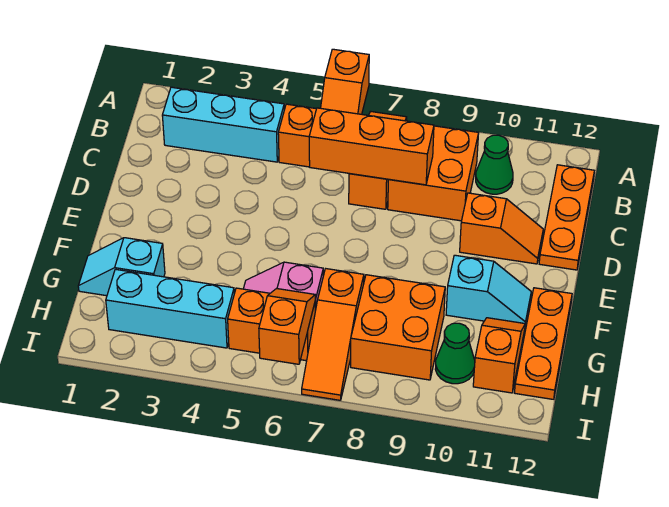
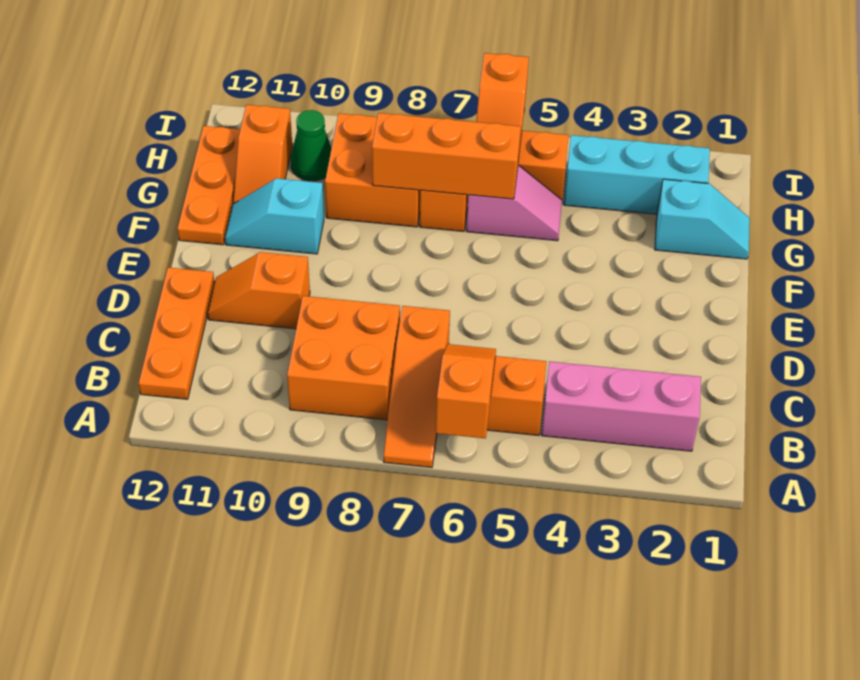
cyan 1x3 brick [162,87,284,162] -> pink 1x3 brick [542,361,701,451]
green 1x1 cone [476,135,513,194] -> none
orange 1x3 brick [309,108,434,185] -> orange 1x3 brick moved to [372,113,521,199]

